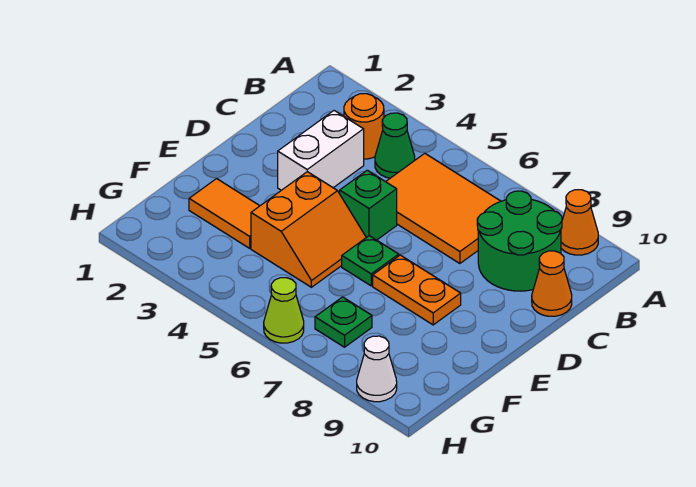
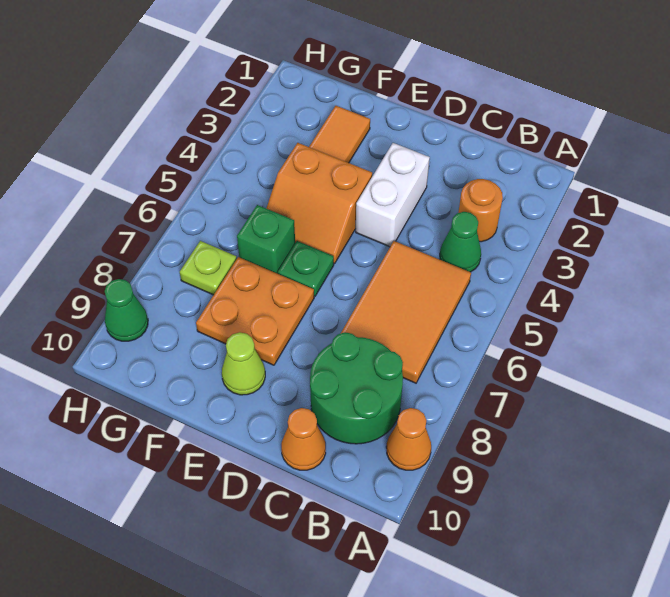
white 1x2 brick [278,111,364,190] -> white 1x2 brick turned to [356,143,430,247]
green 1x1 brick [340,170,397,240] -> green 1x1 brick moved to [237,205,295,274]
orange 1x2 plate [373,255,461,325] -> orange 2x2 plate [196,257,314,365]
green 1x1 plate [315,297,372,347] -> lime 1x1 plate [180,241,237,295]
lime 1x1 cone [264,278,304,343] -> lime 1x1 cone moved to [222,332,265,395]
white 1x1 cone [357,336,397,402] -> green 1x1 cone [105,279,148,341]

